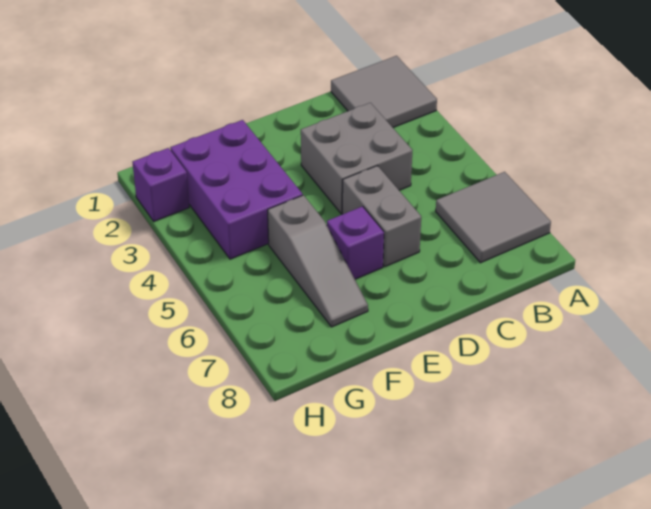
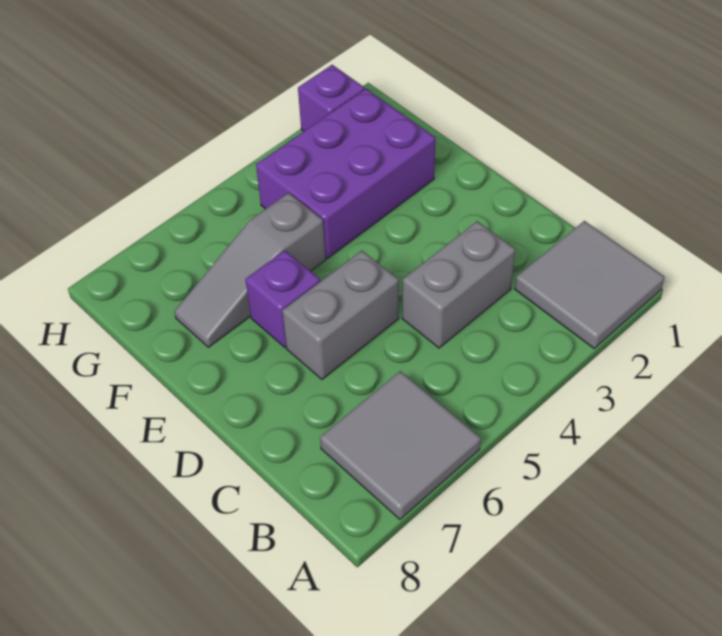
grey 2x2 brick [301,103,412,214] -> grey 1x2 brick [402,221,515,348]

